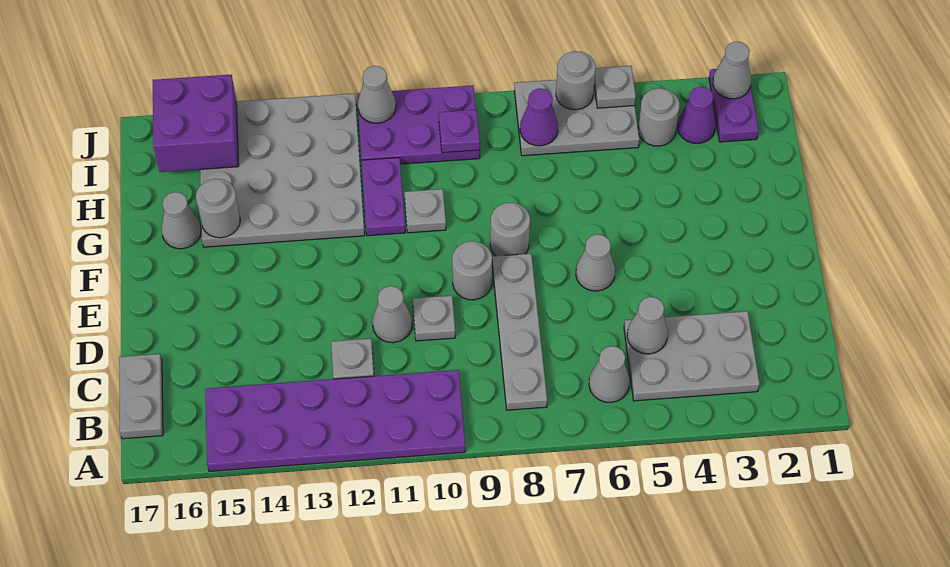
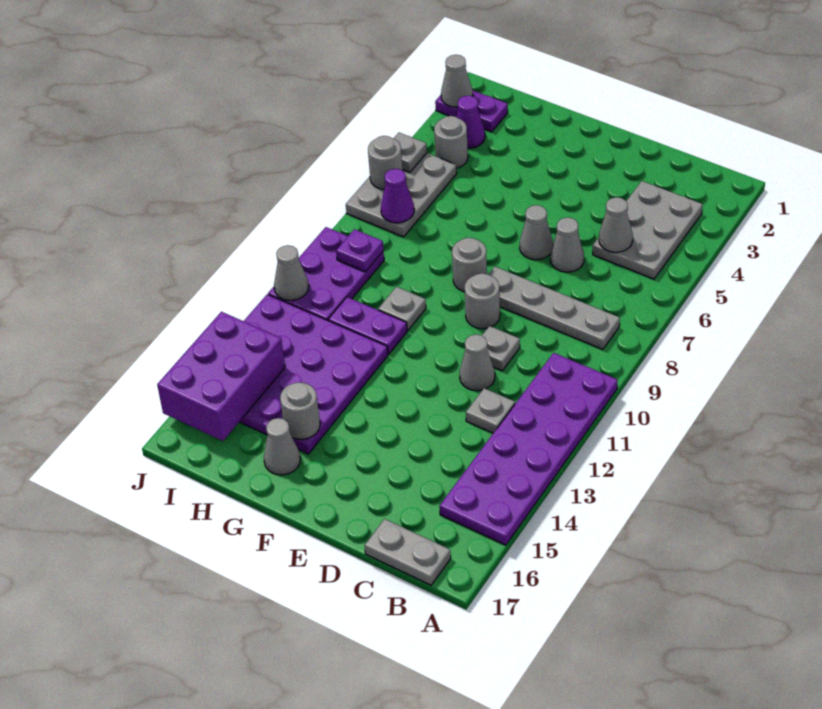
grey 1x1 cone [589,346,630,402] -> grey 1x1 cone moved to [550,218,584,272]
grey 4x4 plate [200,93,365,247] -> purple 4x4 plate [240,294,388,454]
purple 2x2 brick [153,75,239,172] -> purple 2x3 brick [157,312,285,441]

